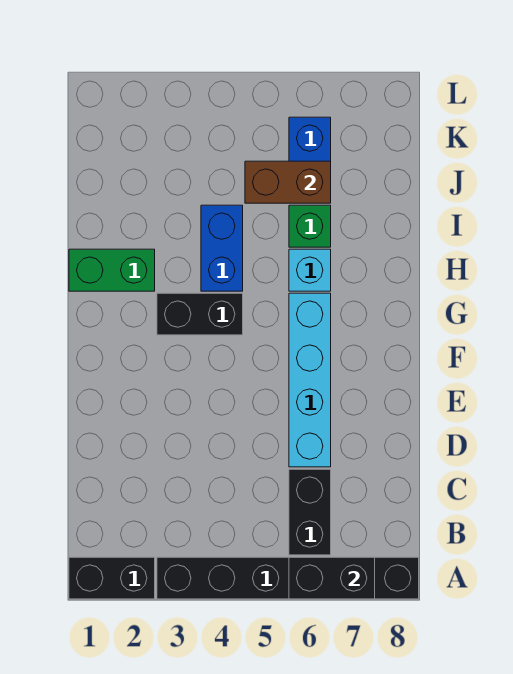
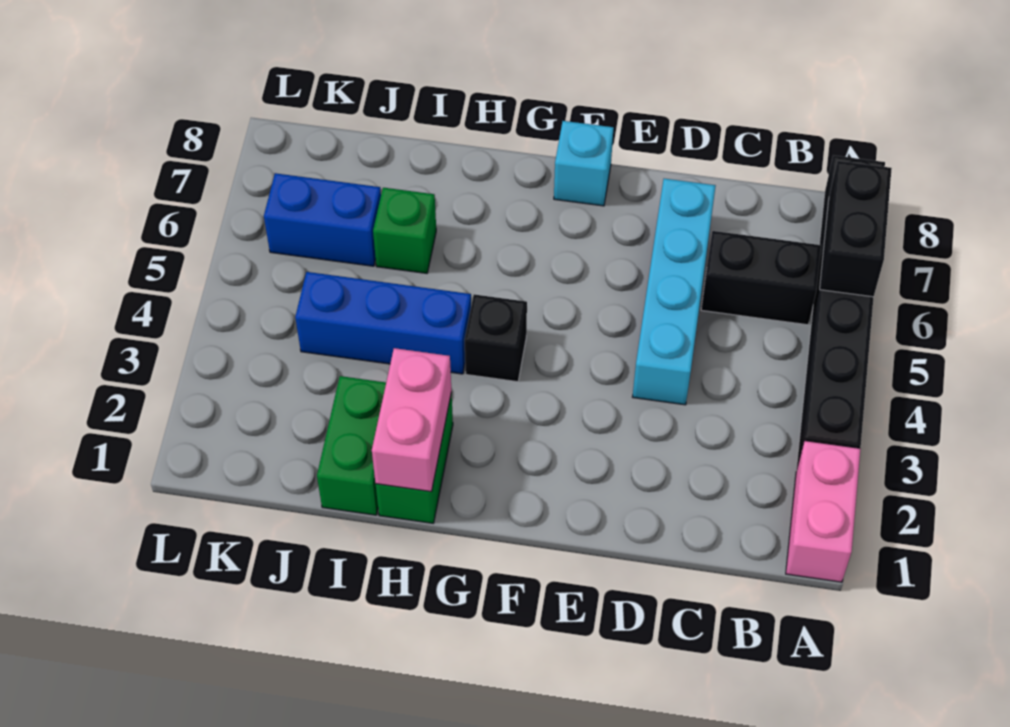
black 1x2 brick [69,557,155,599] -> pink 1x2 brick [786,441,860,582]
cyan 1x4 brick [289,293,331,467] -> cyan 1x4 brick turned to [633,179,716,405]
black 1x2 brick [157,293,243,335] -> black 1x1 brick [465,294,527,382]
none -> pink 1x2 brick [372,348,451,492]
blue 1x2 brick [201,205,243,291] -> blue 1x3 brick [295,272,471,374]
cyan 1x1 brick [289,249,331,291] -> cyan 1x1 brick moved to [554,121,614,206]
none -> green 1x2 brick [317,376,386,515]
brown 1x2 brick [245,161,331,203] -> none

